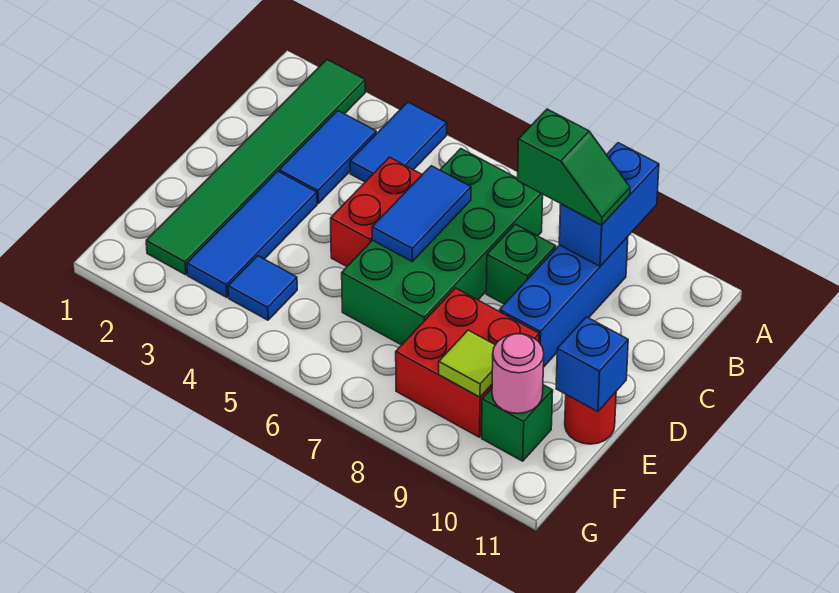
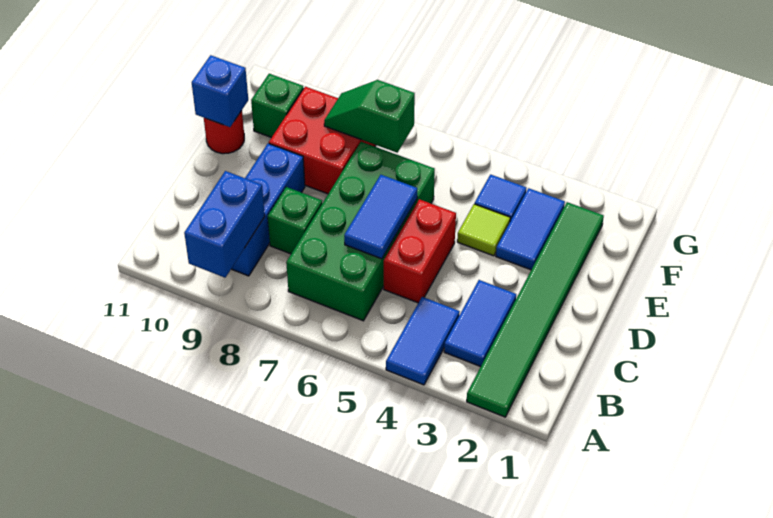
green 1x2 slope [518,109,630,225] -> green 1x2 slope moved to [324,80,415,153]
blue 1x3 tile [187,171,317,297] -> blue 1x2 tile [496,188,565,270]
lime 1x1 tile [439,330,495,397] -> lime 1x1 tile moved to [457,204,510,256]
pink 1x1 round brick [492,334,544,413] -> none

